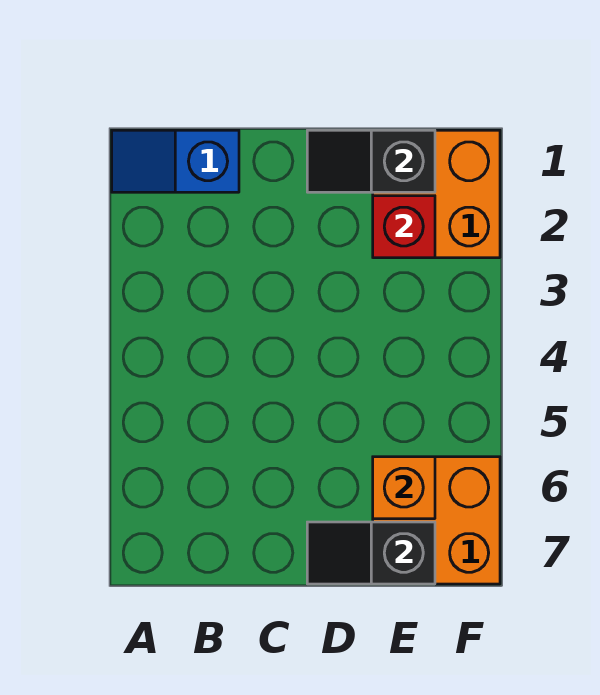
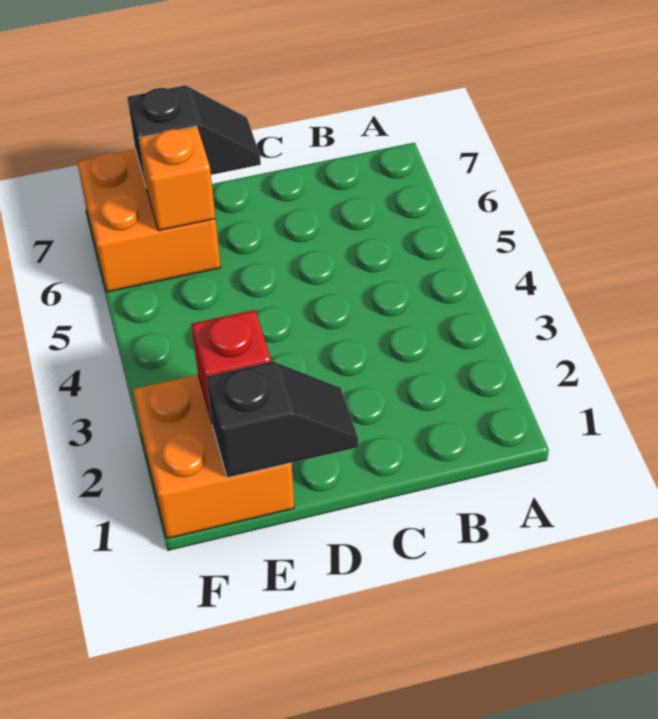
blue 1x2 slope [112,130,239,192] -> none

